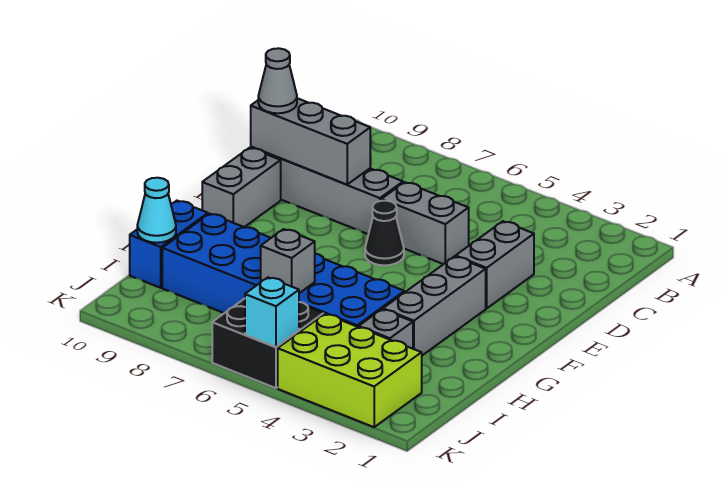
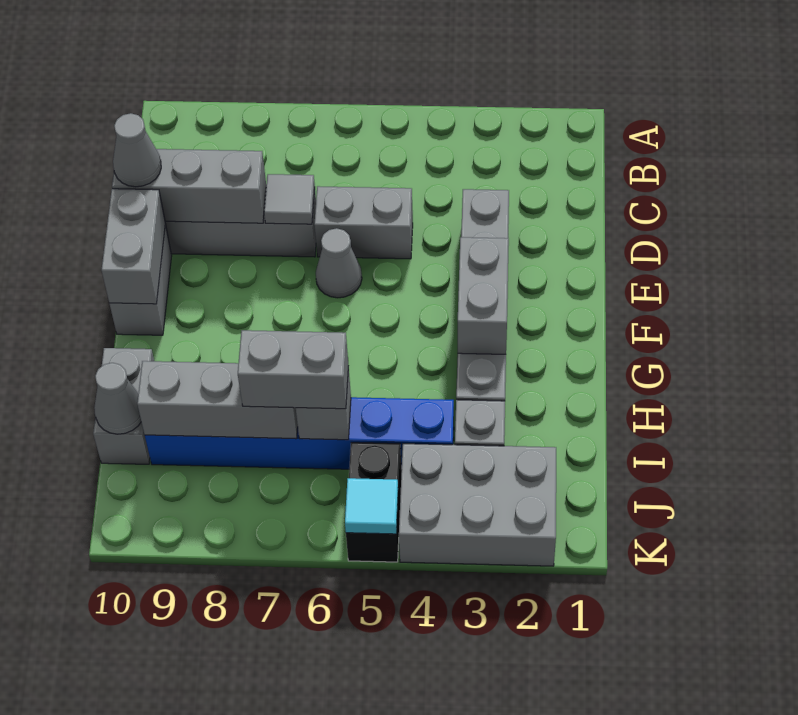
none -> grey 1x1 tile [264,174,315,224]
black 1x1 cone [365,200,404,265] -> grey 1x1 cone [316,228,362,298]
none -> grey 1x2 brick [102,189,165,304]
none -> grey 1x2 brick [458,237,509,354]
blue 2x6 brick [162,214,404,327] -> blue 1x6 brick [145,397,454,470]
blue 1x2 brick [130,201,208,288] -> grey 1x2 brick [93,348,154,464]
none -> grey 1x2 brick [238,330,349,409]
none -> grey 1x3 brick [137,361,298,439]
cyan 1x1 cone [137,178,176,243] -> grey 1x1 cone [94,363,141,434]
lime 2x3 brick [278,314,422,427] -> grey 2x3 brick [399,444,556,566]
black 2x2 brick [212,299,323,388] -> black 1x2 brick [346,442,402,562]
cyan 1x1 brick [245,277,299,347] -> cyan 1x1 tile [345,478,398,534]

